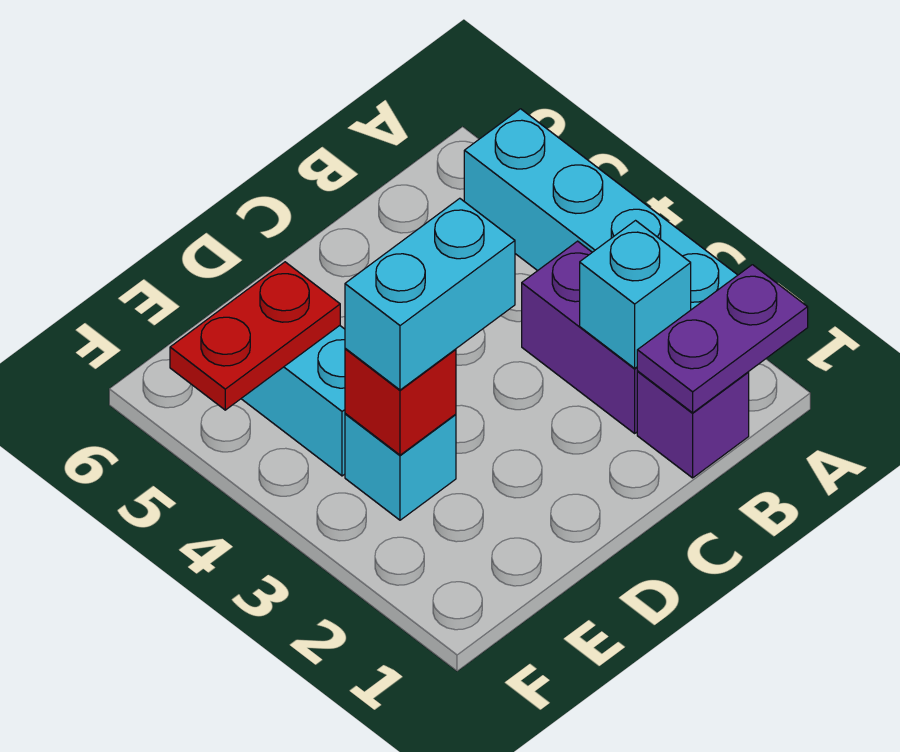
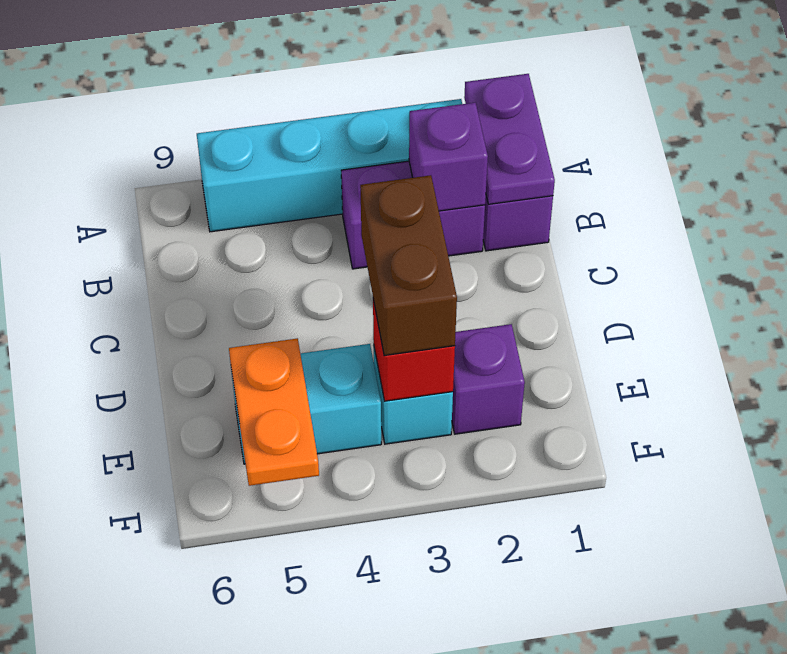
cyan 1x1 brick [580,221,691,368] -> purple 1x1 brick [409,103,488,211]
cyan 1x2 brick [345,198,515,390] -> brown 1x2 brick [360,175,457,356]
none -> purple 1x1 brick [452,324,525,434]
red 1x2 plate [170,262,340,410] -> orange 1x2 plate [229,339,319,486]

